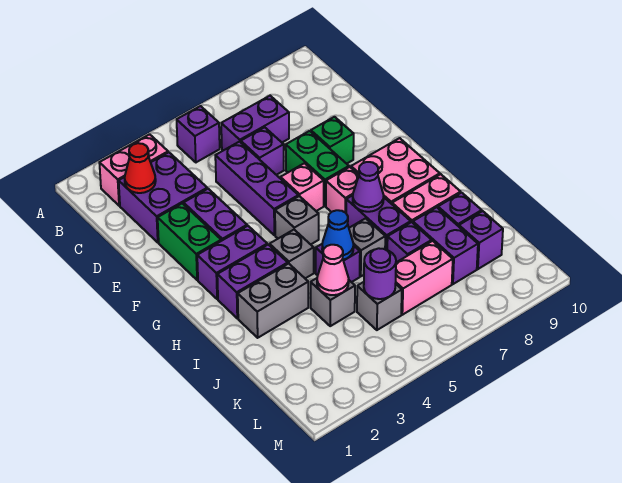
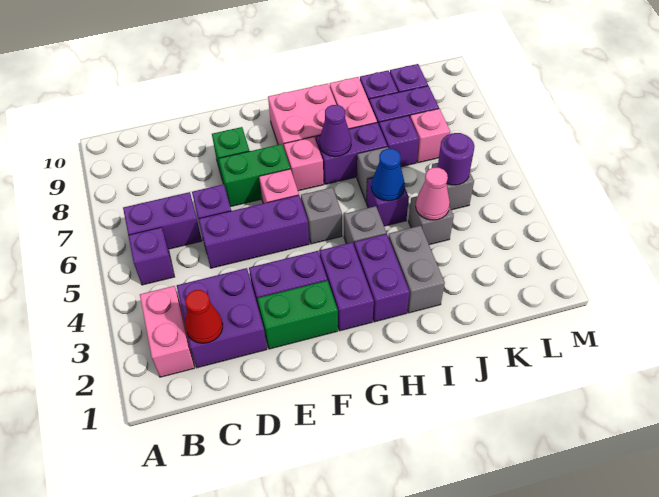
purple 1x2 brick [221,96,289,151] -> purple 1x2 brick turned to [123,192,202,249]
pink 1x2 brick [395,241,453,315] -> pink 1x1 brick [410,109,450,163]

